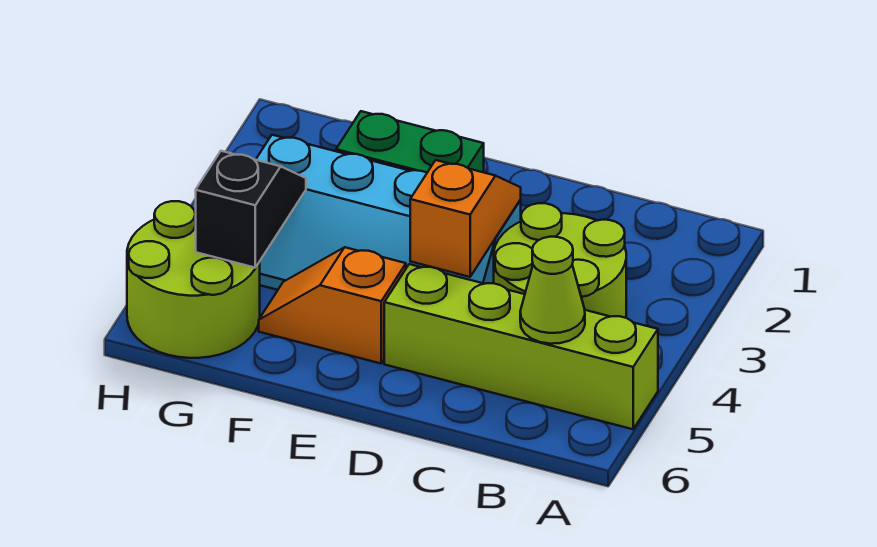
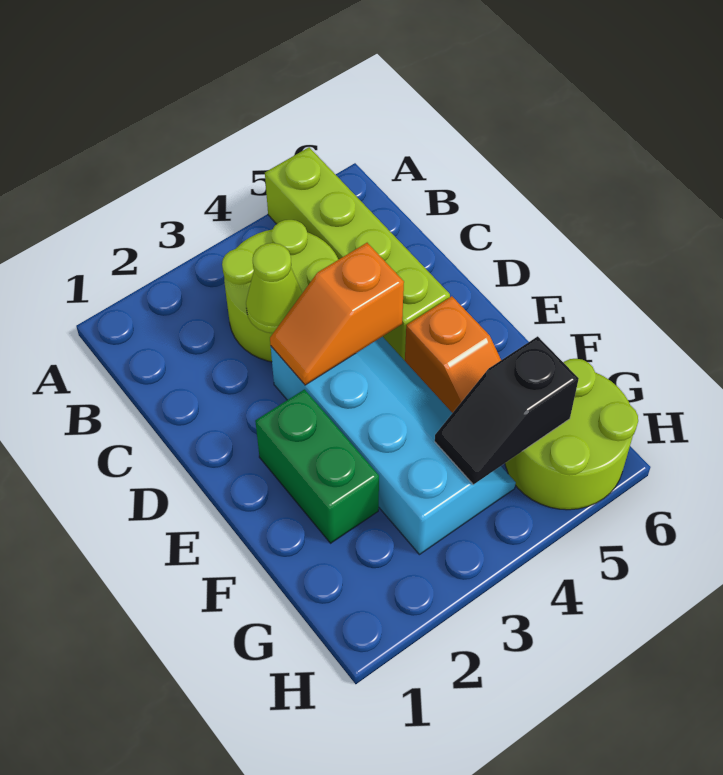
lime 1x1 cone [520,237,585,344] -> lime 1x1 cone moved to [246,243,302,333]

